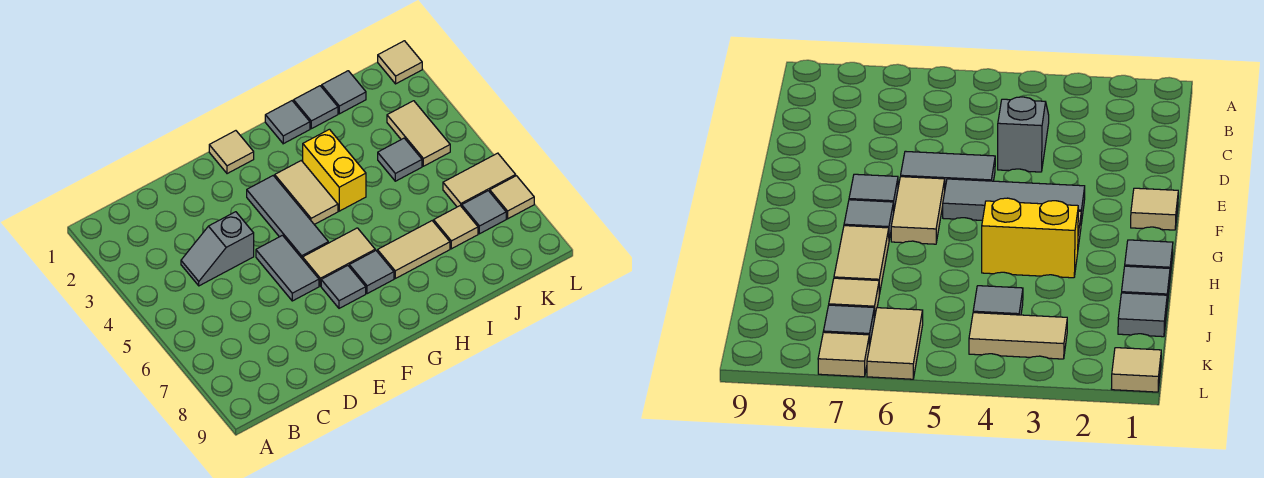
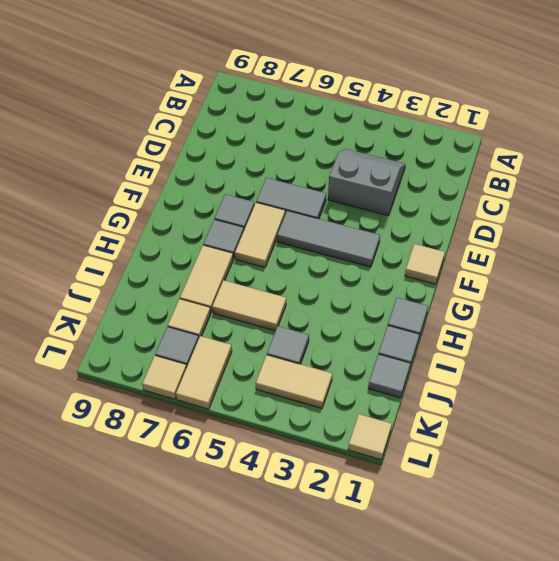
grey 1x2 slope [181,212,254,286] -> grey 2x2 slope [328,149,406,216]
tan 1x2 tile [275,161,338,225] -> tan 1x2 tile moved to [212,280,286,331]
yellow 1x2 brick [303,129,366,211] -> none

